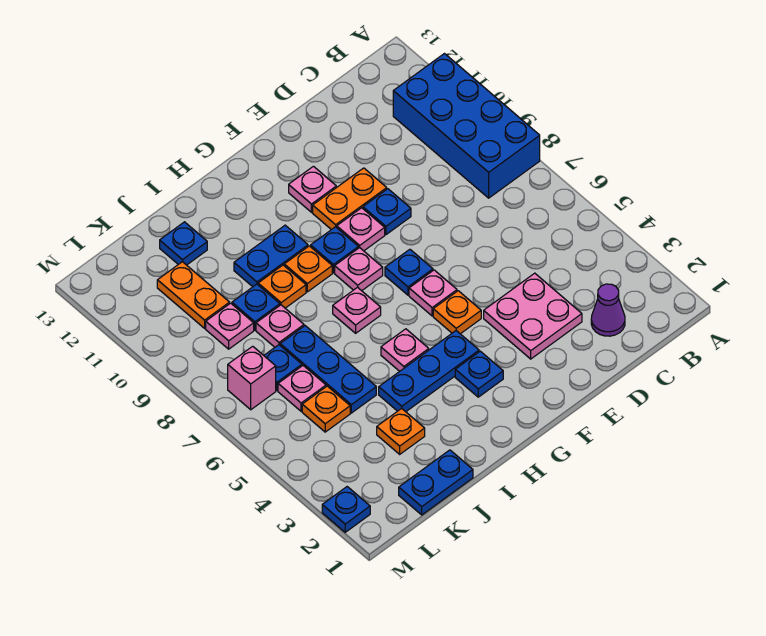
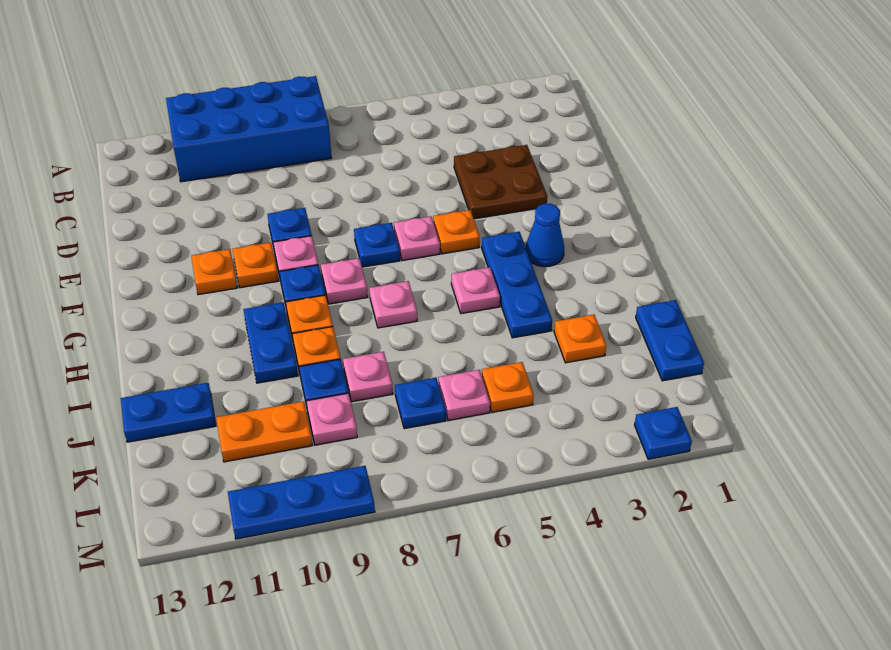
purple 1x1 cone [591,284,625,336] -> none
pink 2x2 plate [484,273,582,359] -> brown 2x2 plate [454,145,547,219]
orange 1x2 plate [313,168,387,230] -> orange 1x1 plate [233,242,278,288]
pink 1x1 plate [289,166,336,212] -> orange 1x1 plate [191,249,237,295]
blue 1x1 plate [455,351,503,397] -> blue 1x1 cone [526,204,564,267]
blue 1x3 plate [280,326,376,413] -> blue 1x3 plate moved to [228,466,375,539]
blue 1x1 plate [160,222,207,265] -> blue 1x2 plate [121,383,216,442]
pink 1x1 brick [228,346,276,410] -> none

